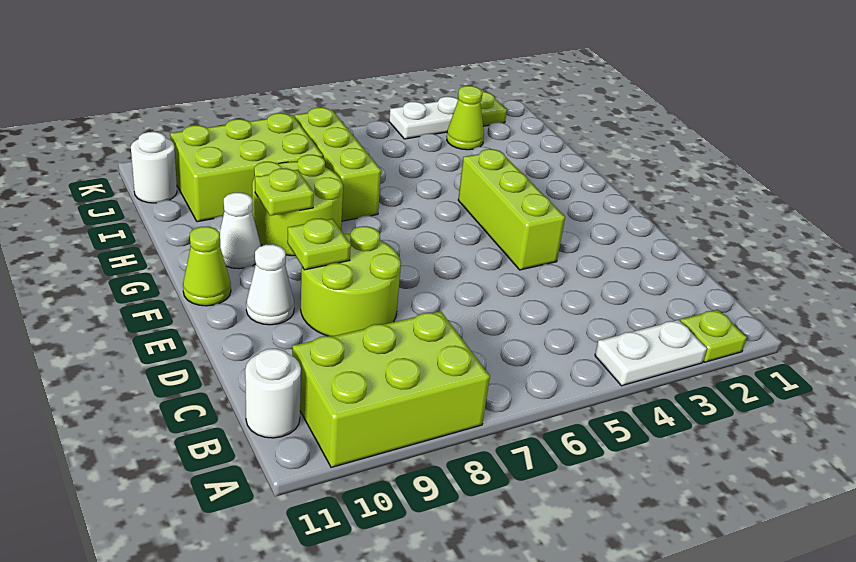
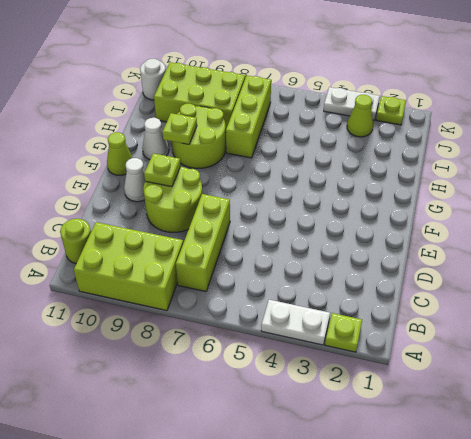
white 1x1 round brick [245,349,301,438] -> lime 1x1 round brick [60,219,91,264]
lime 1x3 brick [458,149,565,270] -> lime 1x3 brick moved to [176,194,230,291]

